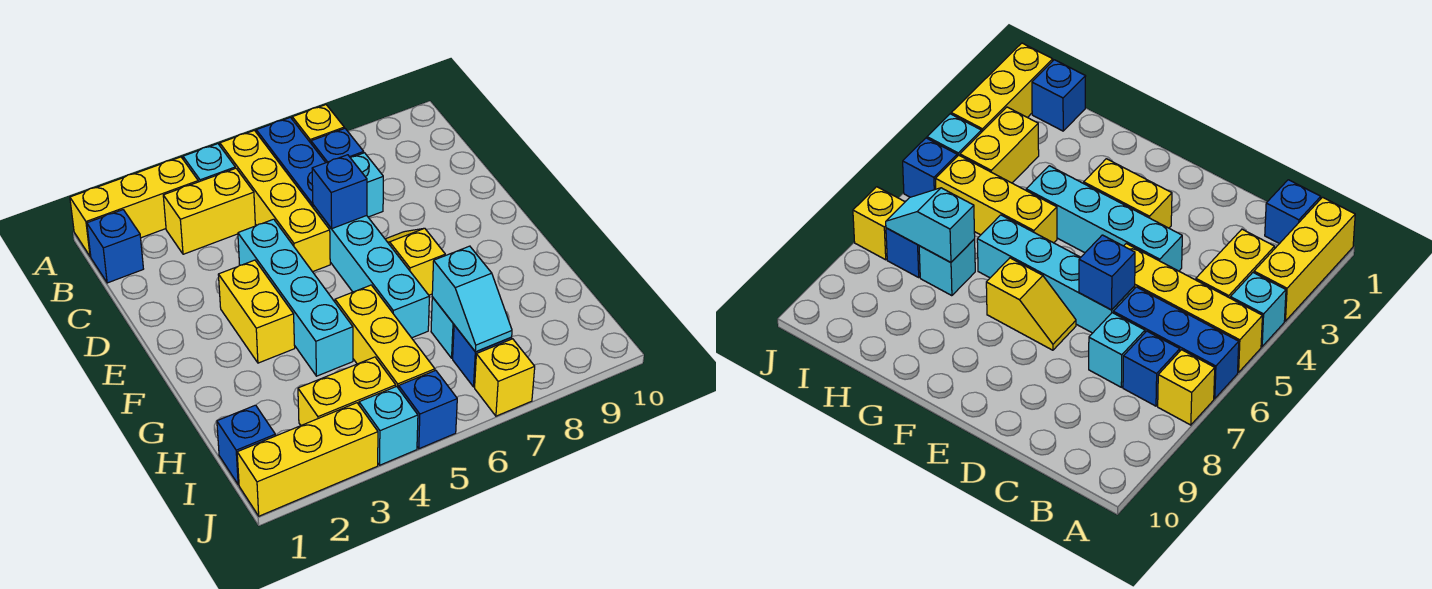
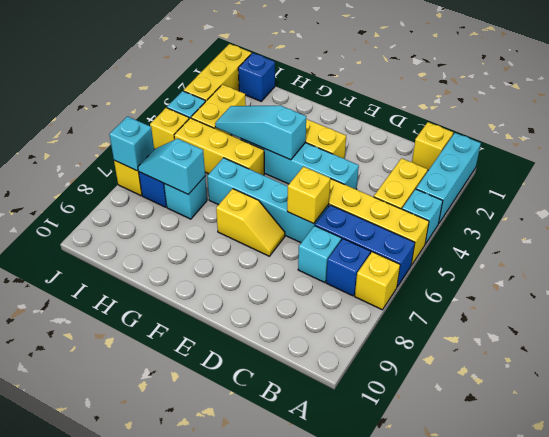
yellow 1x3 brick [70,157,198,257] -> cyan 1x3 brick [416,133,481,224]
blue 1x1 brick [87,210,143,283] -> yellow 1x1 brick [412,122,453,170]
blue 1x1 brick [312,155,367,229] -> yellow 1x1 brick [287,167,330,224]
none -> cyan 1x3 slope [215,106,306,160]
blue 1x1 brick [399,370,457,449] -> yellow 1x1 brick [150,108,189,149]
none -> cyan 1x1 brick [109,116,154,171]

